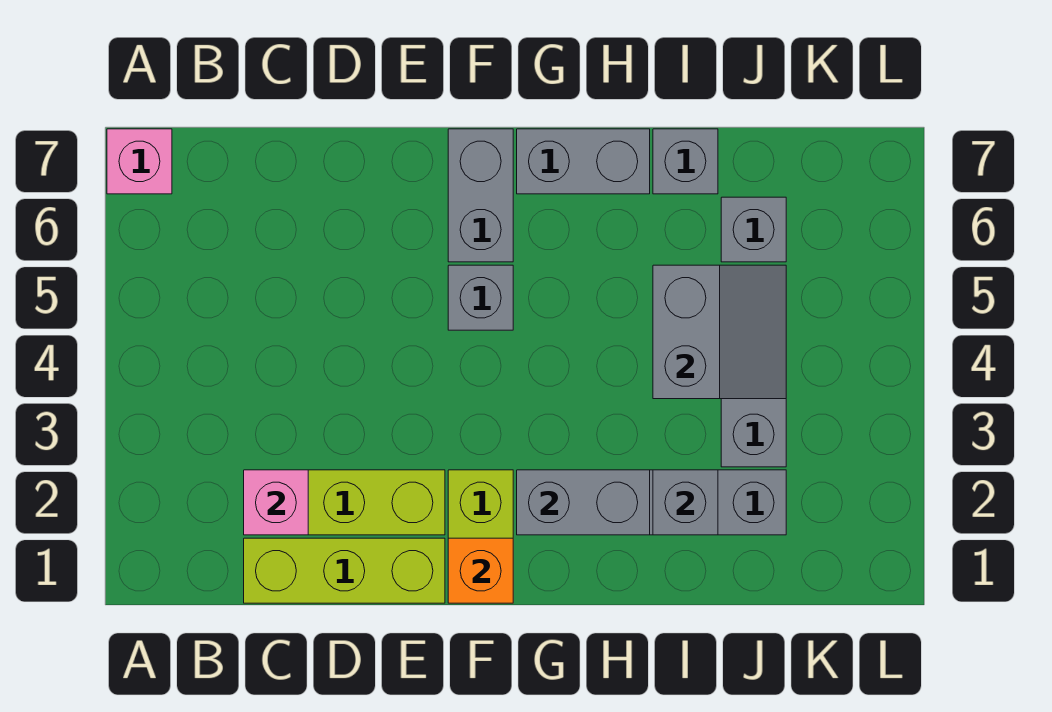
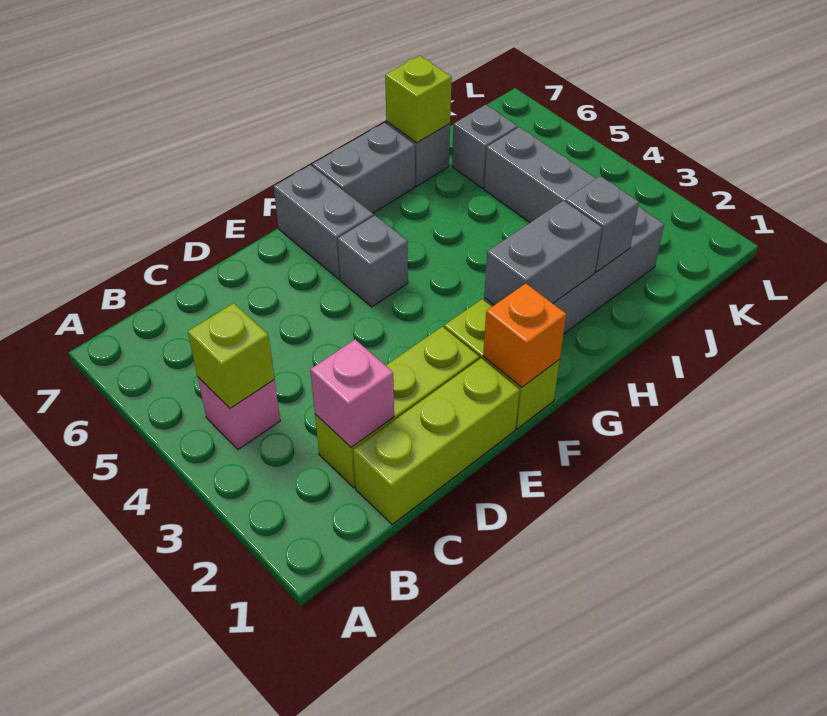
pink 1x1 brick [107,129,172,194] -> pink 1x1 brick moved to [198,377,280,450]
none -> lime 1x1 brick [188,303,274,408]
grey 2x2 slope [653,265,786,399] -> none
none -> lime 1x1 brick [385,56,452,143]

